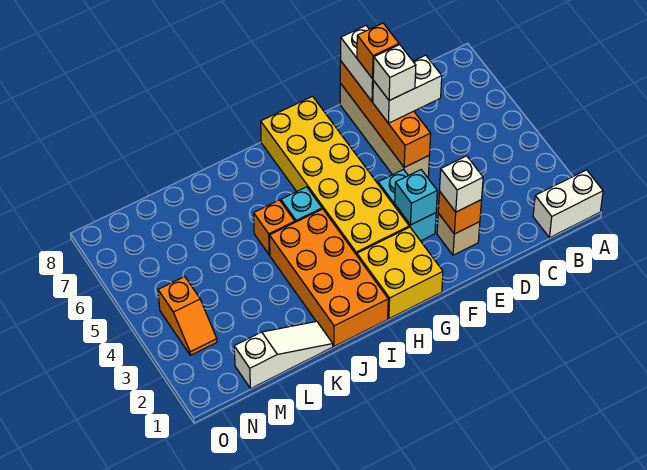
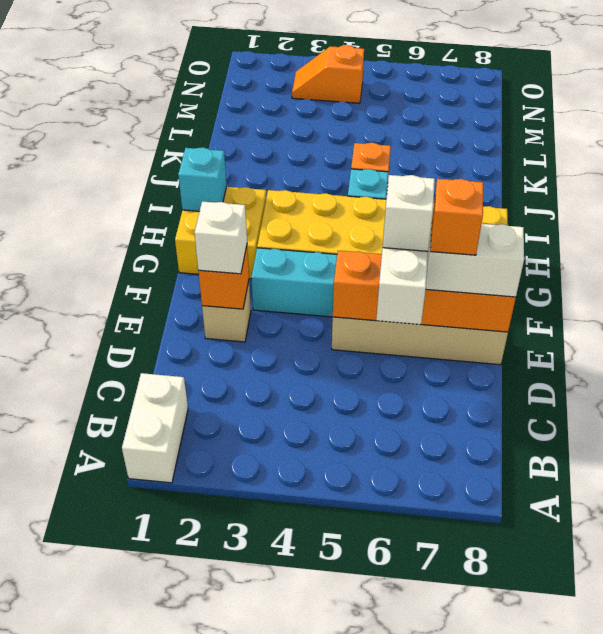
cyan 1x1 brick [395,170,437,225] -> cyan 1x1 brick moved to [178,147,227,211]
orange 2x4 brick [269,209,388,346] -> none
white 1x3 slope [234,321,333,388] -> none

